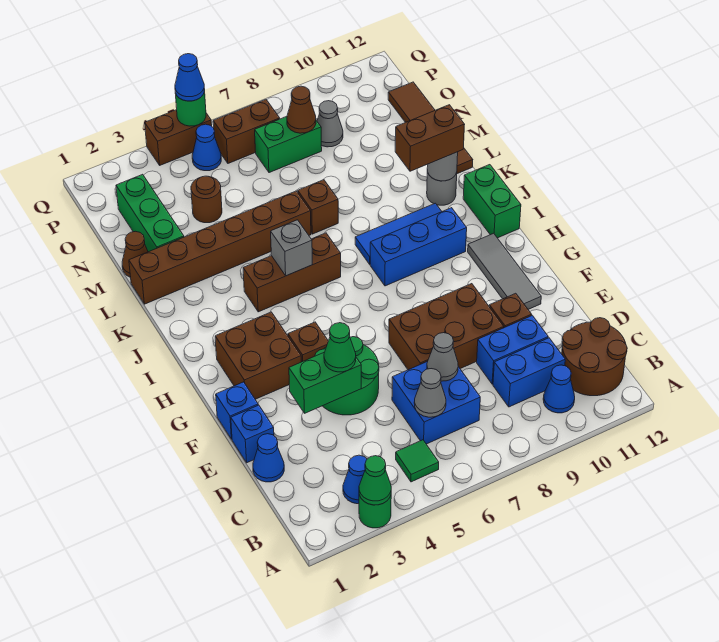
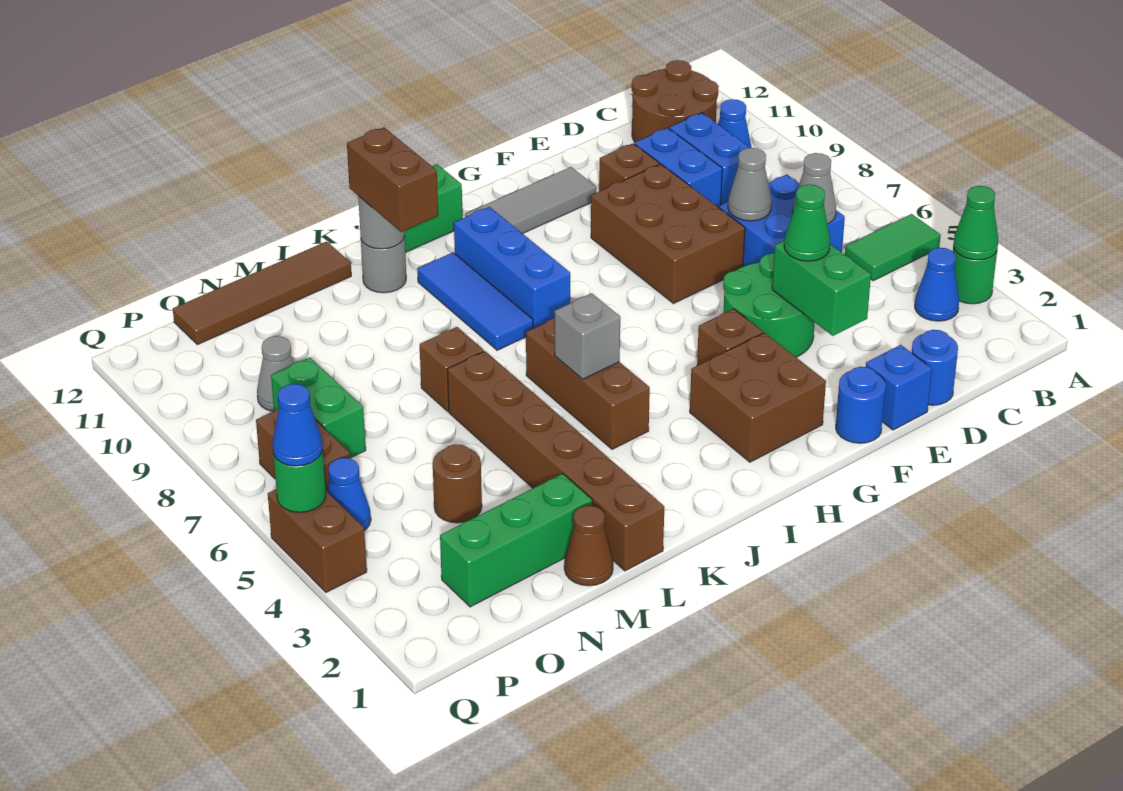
green 1x1 tile [396,440,439,482] -> green 1x2 tile [845,214,941,281]
blue 1x1 cone [253,434,284,482] -> blue 1x1 round brick [912,330,958,405]
blue 1x1 brick [216,382,258,439] -> blue 1x1 round brick [836,367,886,443]
brown 1x1 cone [287,86,316,133] -> none

